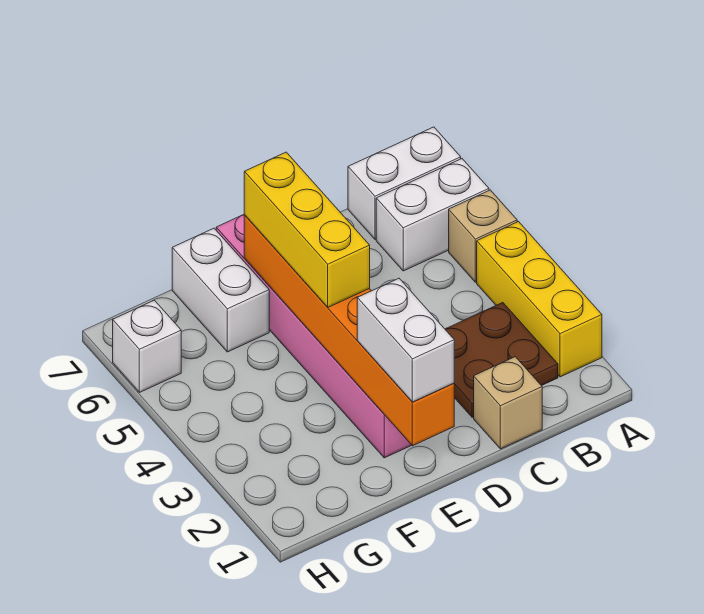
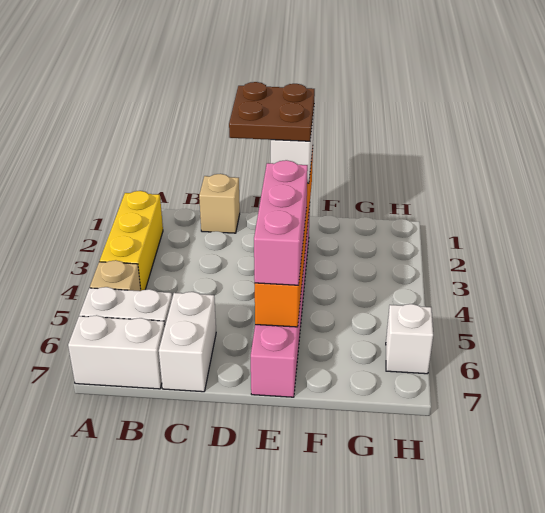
brown 2x2 plate [445,303,558,417] -> brown 2x2 plate moved to [229,82,315,141]
yellow 1x3 brick [244,152,370,307] -> pink 1x3 brick [254,160,308,285]
white 1x2 brick [172,228,269,352] -> white 1x2 brick moved to [159,292,216,392]

